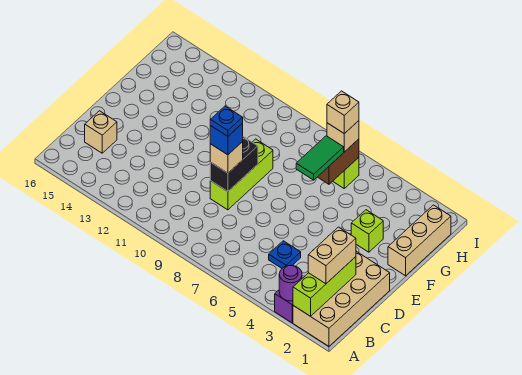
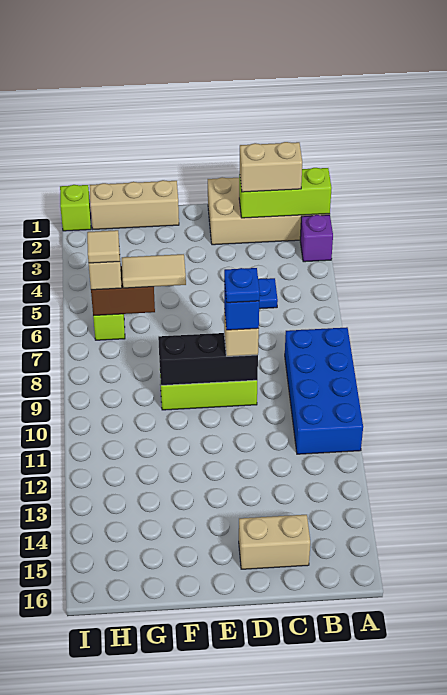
purple 1x1 round brick [279,265,302,301] -> none
none -> blue 2x4 brick [285,327,363,454]
tan 1x1 brick [85,111,117,153] -> tan 1x2 brick [239,515,310,569]
black 1x2 brick [210,137,258,192] -> black 1x3 brick [158,333,258,385]
lime 1x1 brick [351,210,383,252] -> lime 1x1 brick moved to [60,185,91,231]
green 1x2 tile [296,136,344,180] -> tan 1x2 tile [122,254,186,288]
tan 1x1 brick [327,91,359,134] -> tan 1x1 tile [87,230,120,263]

